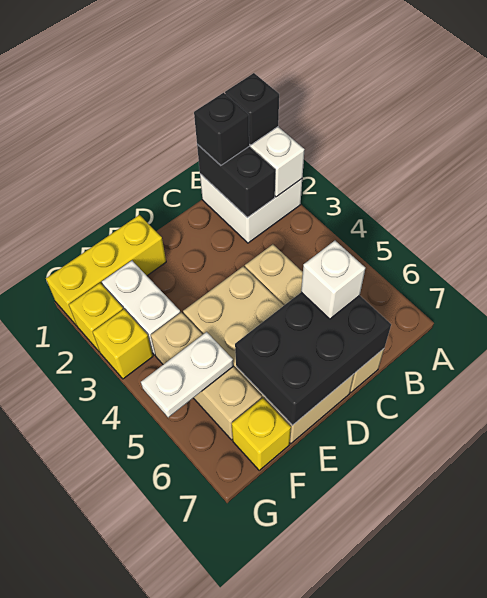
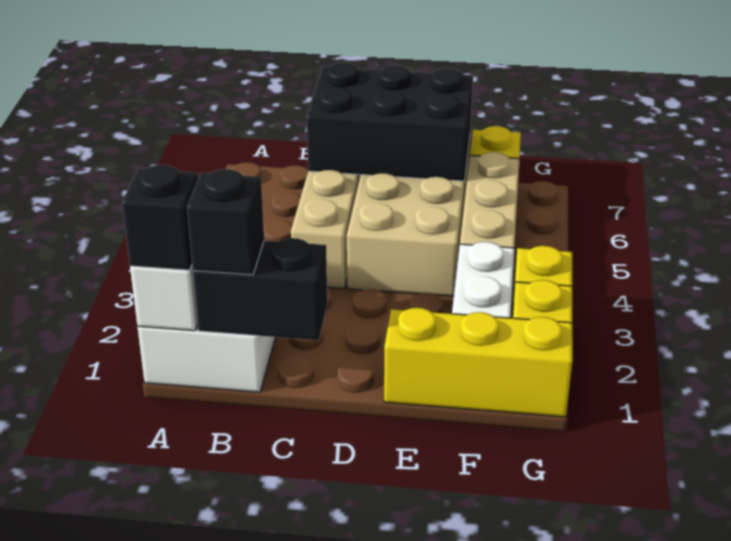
black 1x2 brick [197,144,275,218] -> black 1x2 brick turned to [193,238,327,340]
white 1x1 brick [301,241,365,319] -> none
white 1x2 plate [141,332,233,417] -> none

